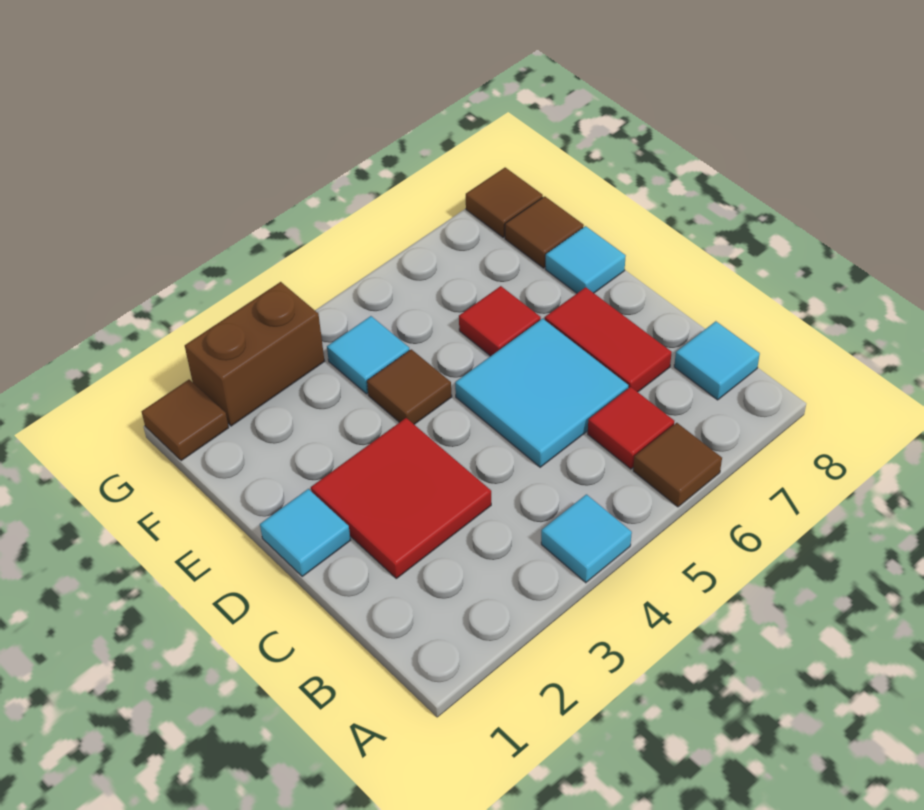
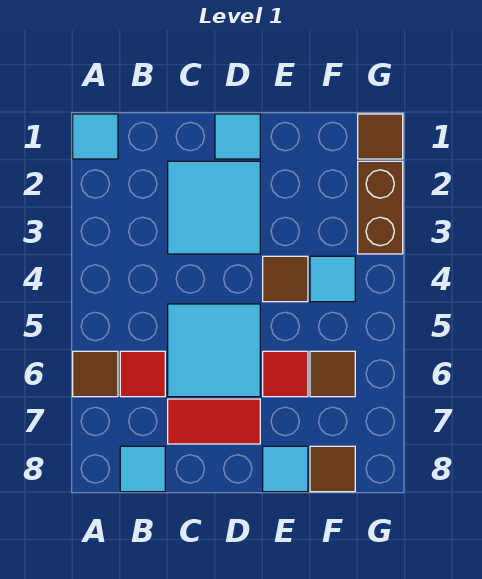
cyan 1x1 tile [541,494,632,583] -> cyan 1x1 tile moved to [73,114,118,159]
red 2x2 tile [311,418,491,578] -> cyan 2x2 tile [168,161,260,254]
brown 1x1 tile [466,168,543,237] -> brown 1x1 tile moved to [310,351,355,397]

